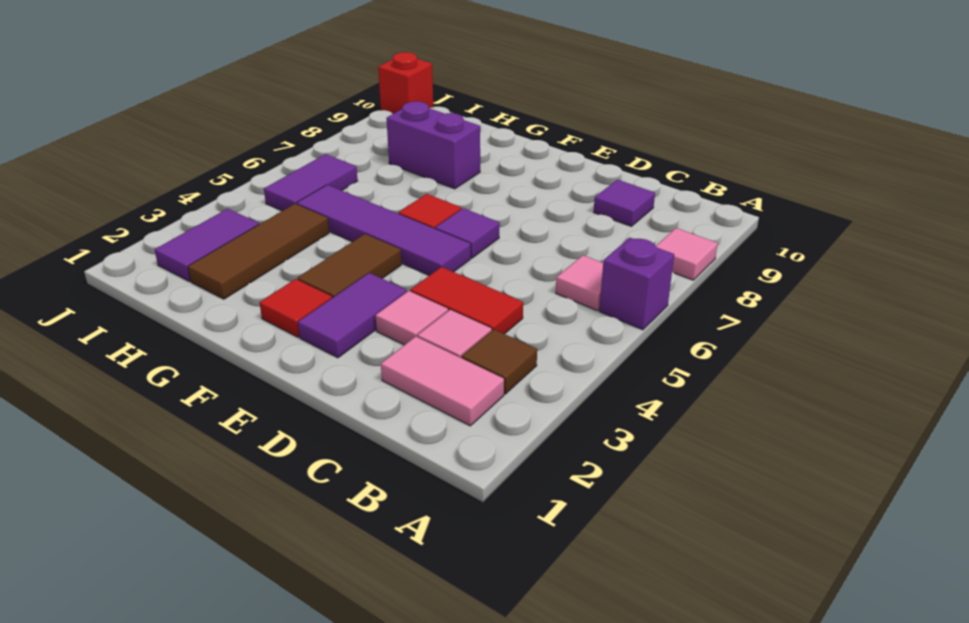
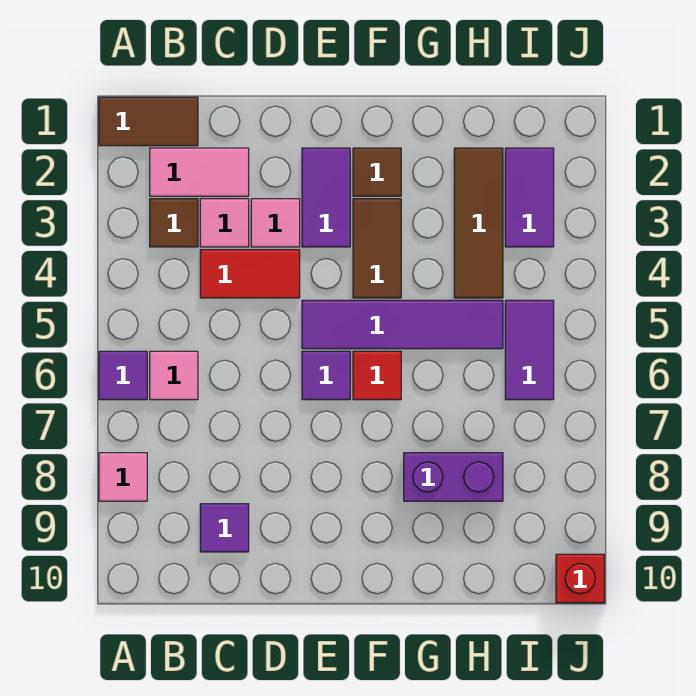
none -> brown 1x2 tile [99,97,198,146]
purple 1x1 brick [599,238,674,330] -> purple 1x1 tile [99,351,147,400]
red 1x1 tile [260,279,332,337] -> brown 1x1 tile [353,148,401,196]

